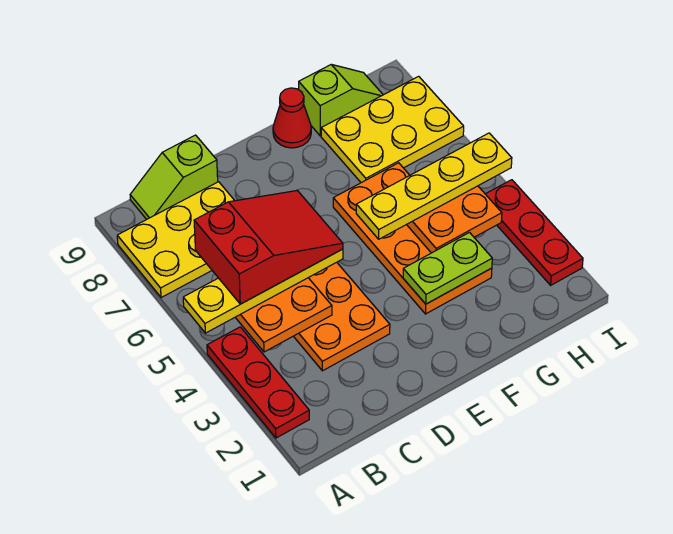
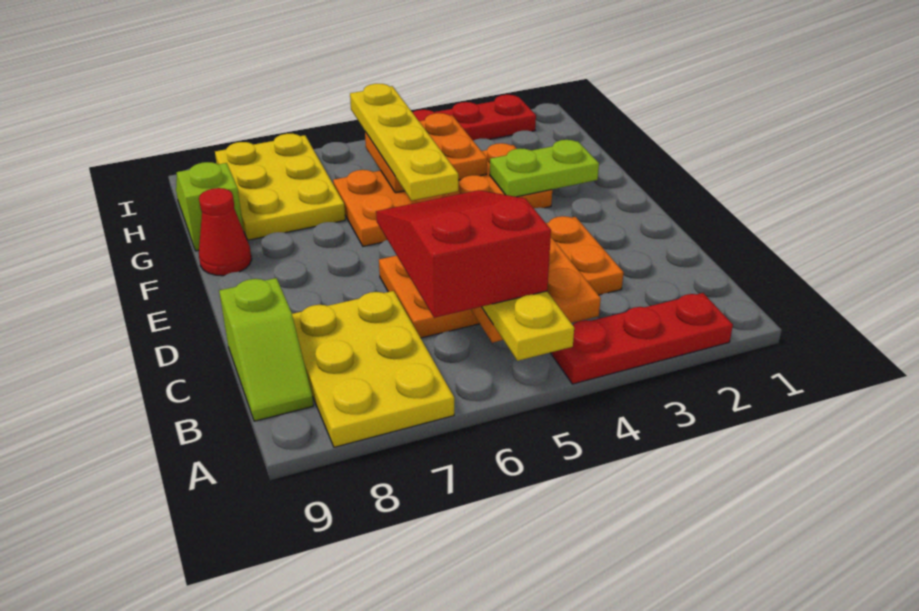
lime 1x2 plate [403,232,492,304] -> lime 1x2 plate turned to [490,140,599,197]

